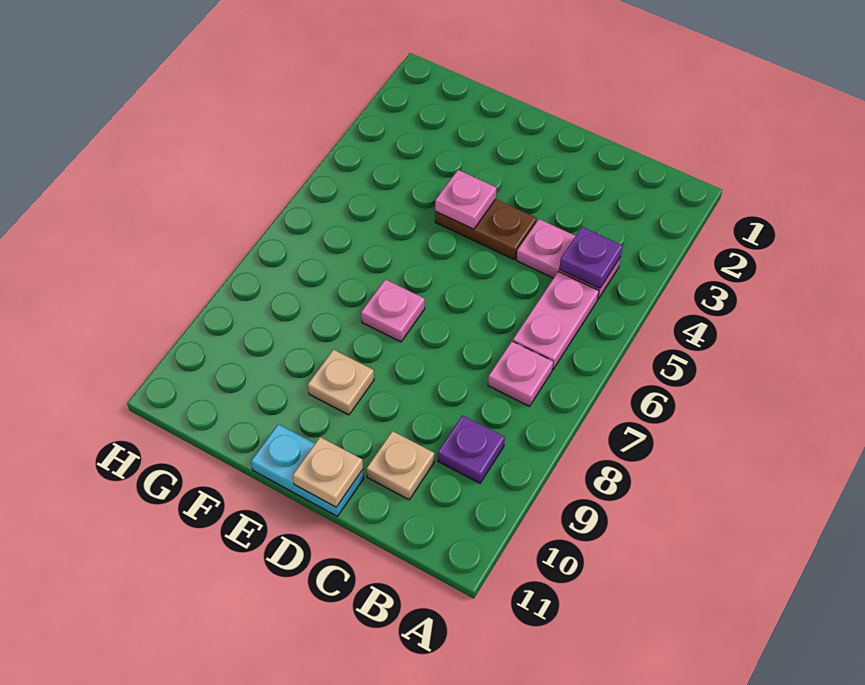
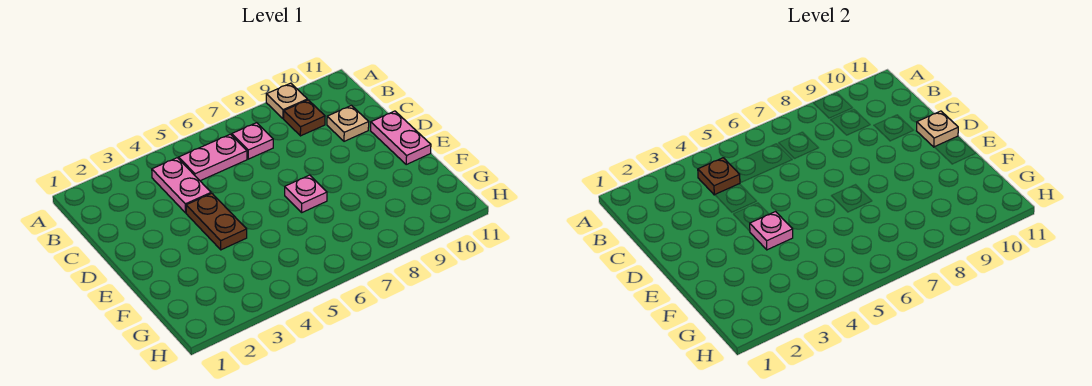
purple 1x1 plate [559,227,623,288] -> brown 1x1 plate [698,158,740,195]
purple 1x1 plate [438,415,505,483] -> brown 1x1 plate [284,100,325,136]
cyan 1x2 plate [251,424,364,516] -> pink 1x2 plate [371,111,431,164]
tan 1x1 plate [308,350,374,415] -> tan 1x1 plate moved to [266,83,307,119]

